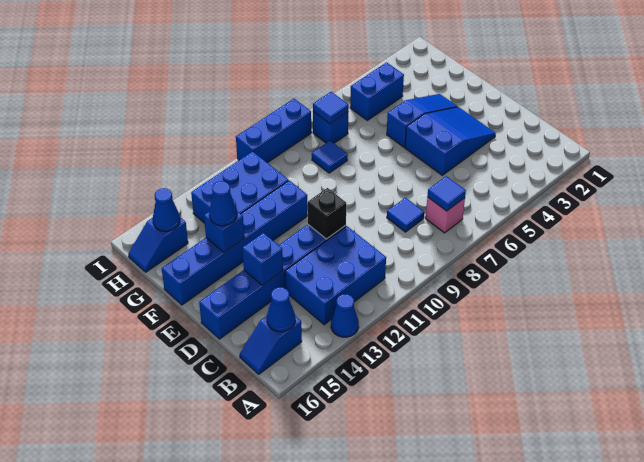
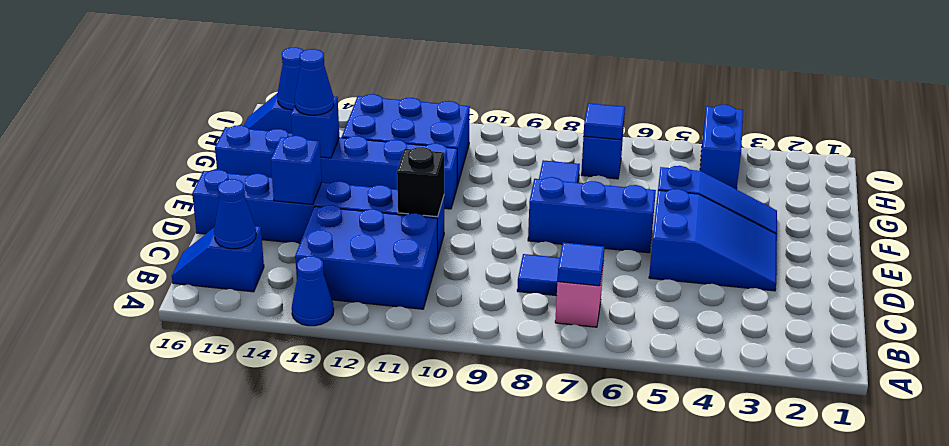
blue 1x2 brick [350,62,404,120] -> blue 1x2 brick turned to [700,105,743,189]
blue 1x3 brick [236,99,311,163] -> blue 1x3 brick moved to [528,177,656,253]

